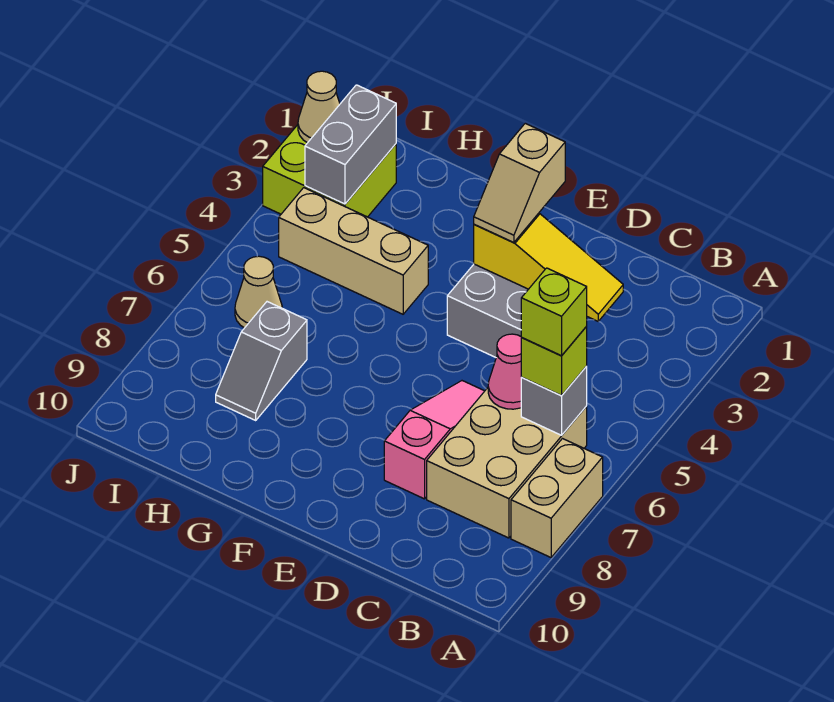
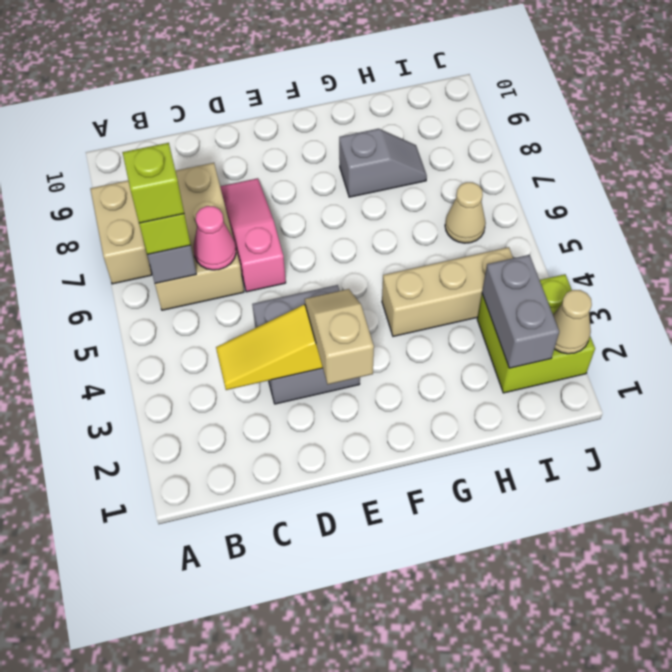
pink 1x3 slope [384,381,484,499] -> pink 1x3 slope turned to [220,178,286,292]
grey 1x2 slope [216,302,307,420] -> grey 1x2 slope turned to [339,129,427,197]

